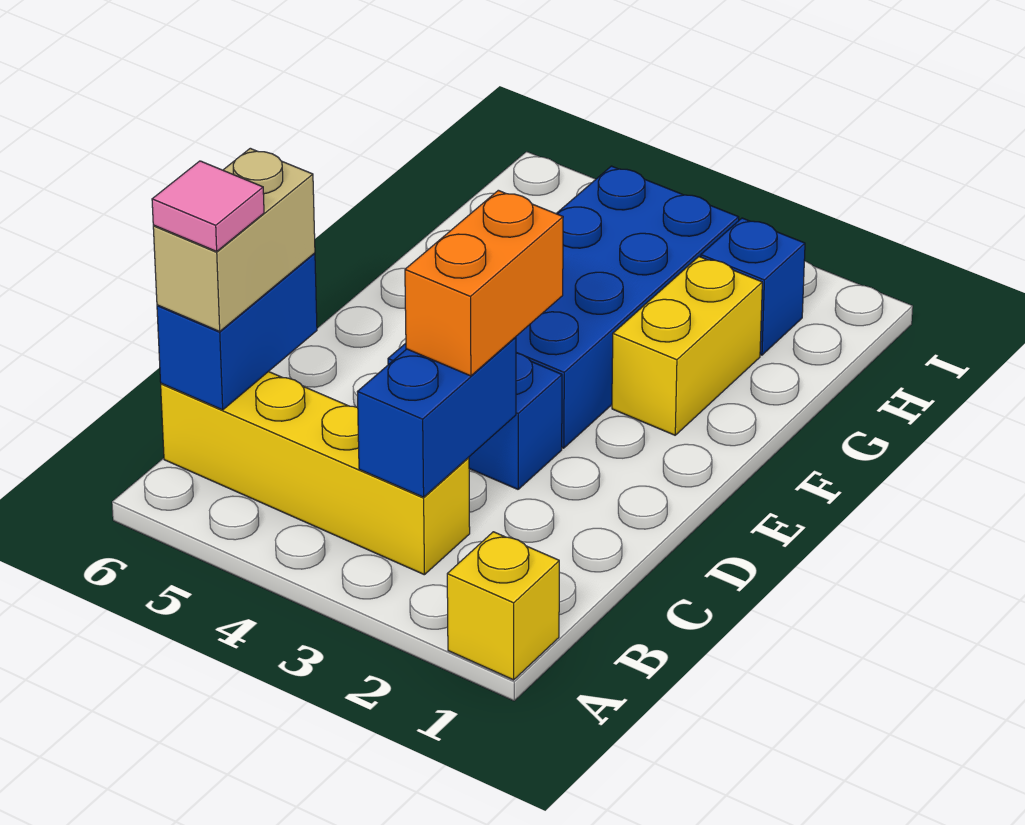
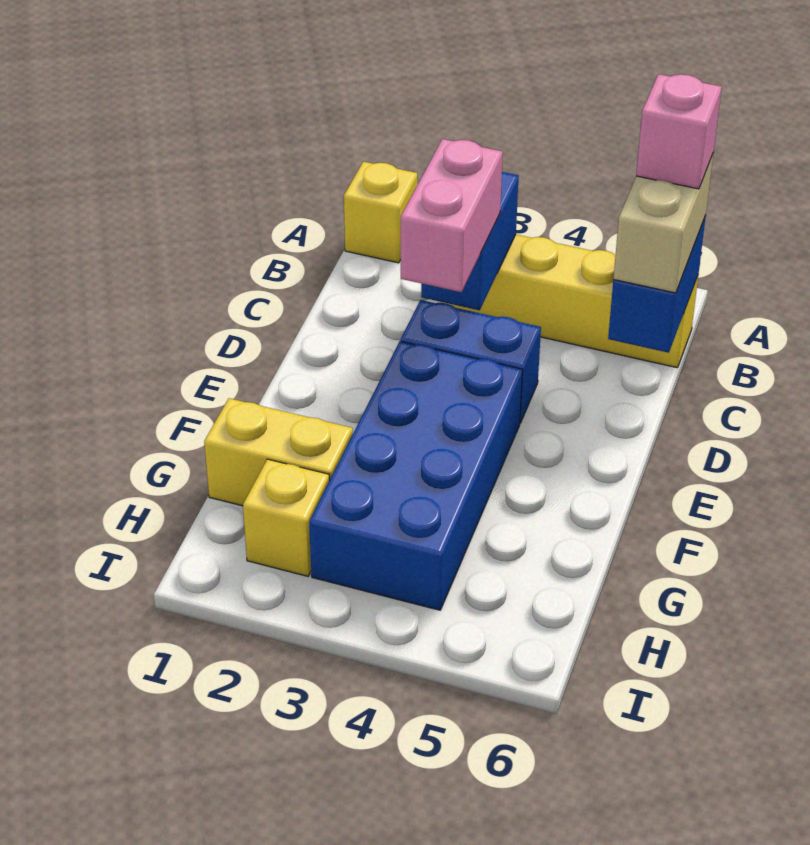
pink 1x1 tile [152,161,264,251] -> pink 1x1 brick [636,74,722,189]
orange 1x2 brick [405,190,563,376] -> pink 1x2 brick [401,139,503,292]
yellow 1x2 brick [612,257,762,435] -> yellow 1x2 brick turned to [204,398,353,506]
blue 1x1 brick [701,218,805,355] -> yellow 1x1 brick [243,459,329,576]

